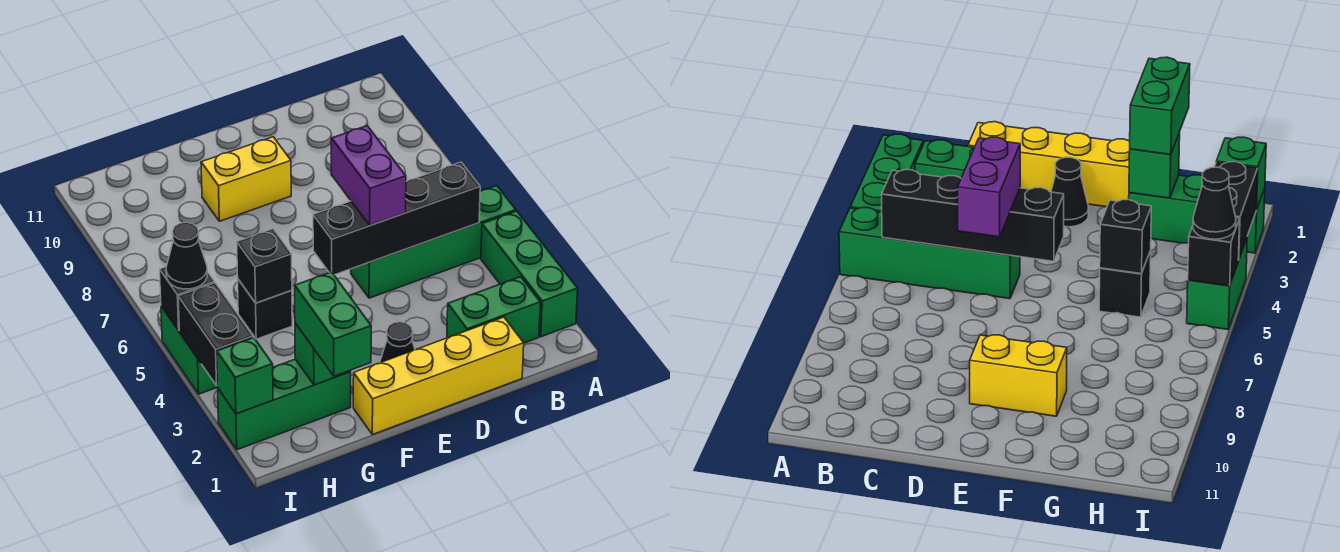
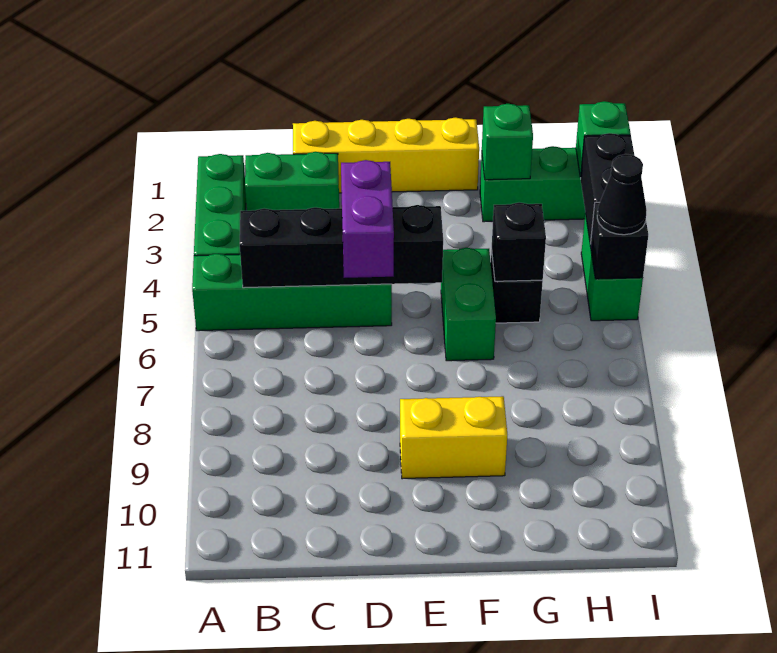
black 1x1 cone [380,322,415,363] -> none
green 1x2 brick [295,272,371,376] -> green 1x2 brick moved to [441,248,496,361]

